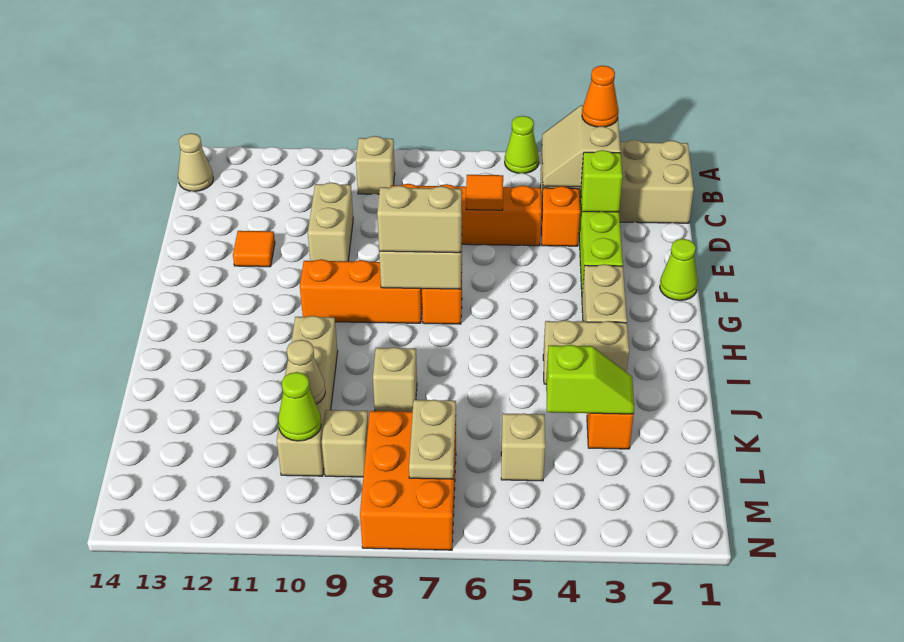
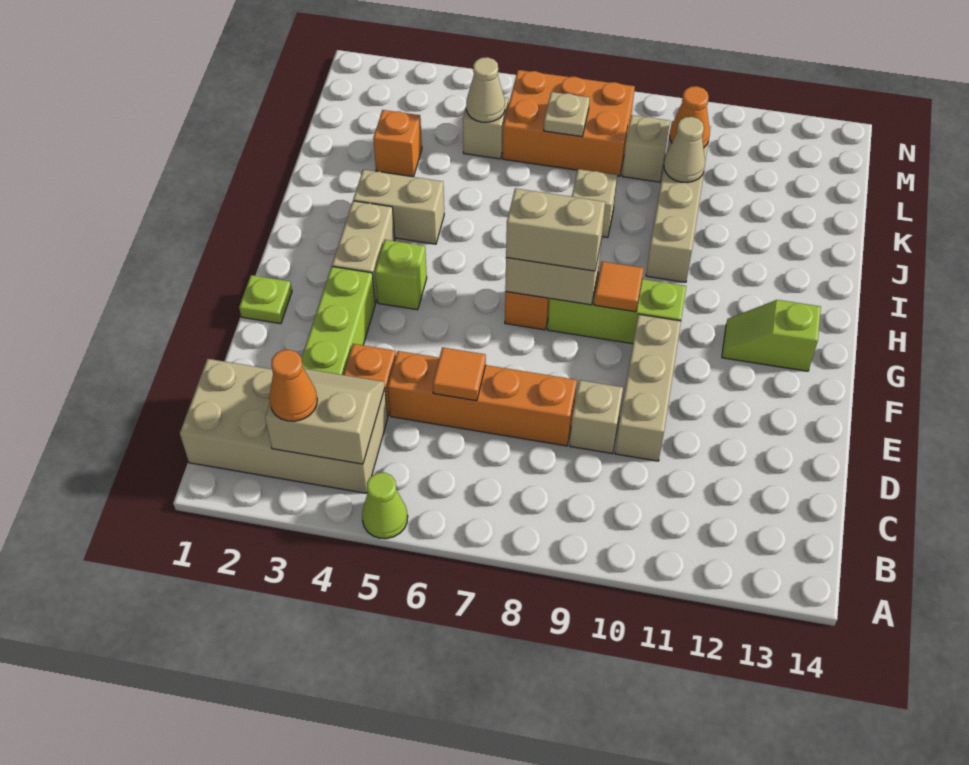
tan 2x2 slope [542,105,621,187] -> tan 2x2 slope turned to [265,369,385,464]
tan 1x1 brick [356,136,395,194] -> tan 1x1 brick moved to [570,380,623,454]
tan 1x1 cone [178,133,213,191] -> tan 1x1 cone moved to [466,57,505,122]
lime 1x1 brick [581,150,622,212] -> lime 1x1 brick moved to [375,240,427,310]
tan 1x2 brick [308,182,353,261] -> tan 1x3 brick [615,314,681,461]
orange 1x1 tile [233,231,275,267] -> orange 1x1 tile moved to [594,262,644,312]
lime 1x1 cone [660,239,698,300] -> lime 1x1 plate [239,275,292,324]
orange 1x3 brick [300,259,422,323] -> lime 1x3 brick [548,272,686,344]
lime 1x2 slope [546,345,634,414] -> lime 1x2 slope moved to [722,300,821,371]
orange 2x3 brick [360,411,456,550] -> orange 2x3 brick turned to [503,70,635,176]
tan 1x2 plate [409,400,456,479] -> tan 1x1 plate [544,92,590,137]
lime 1x1 cone [278,372,321,441] -> orange 1x1 cone [670,86,710,148]

